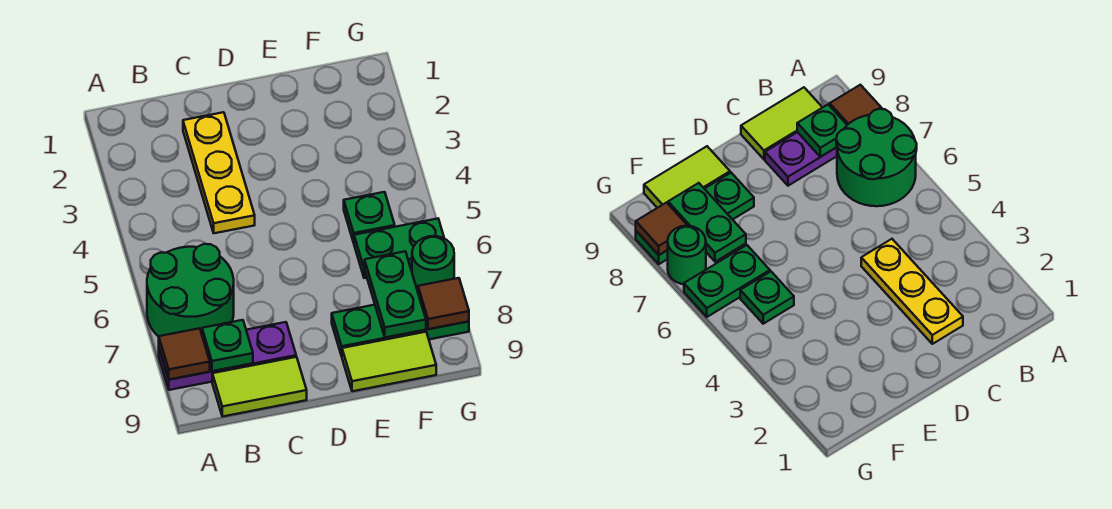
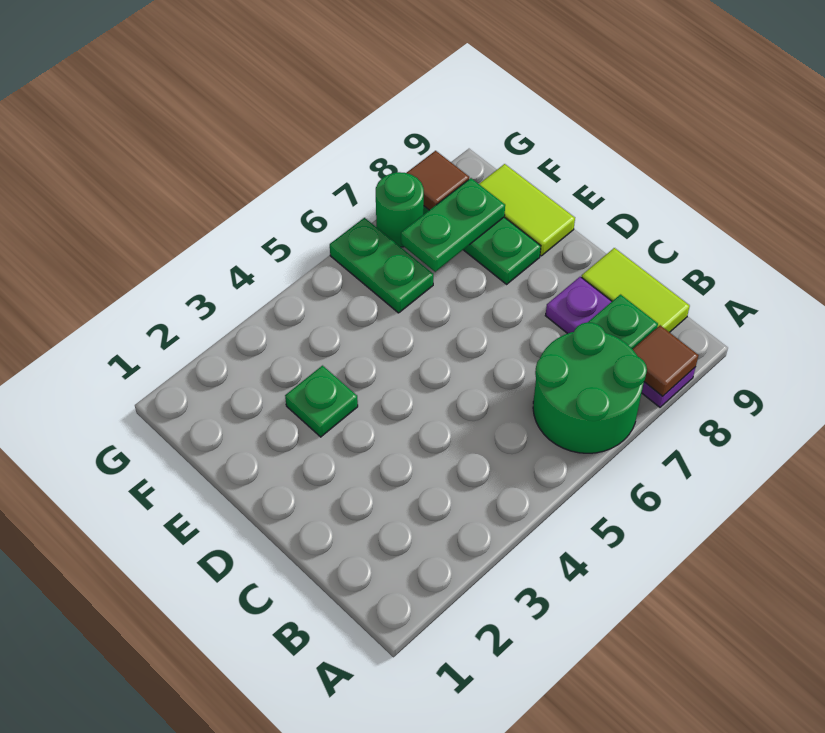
yellow 1x3 plate [183,112,255,233] -> none
green 1x1 plate [344,192,395,243] -> green 1x1 plate moved to [285,366,358,437]

